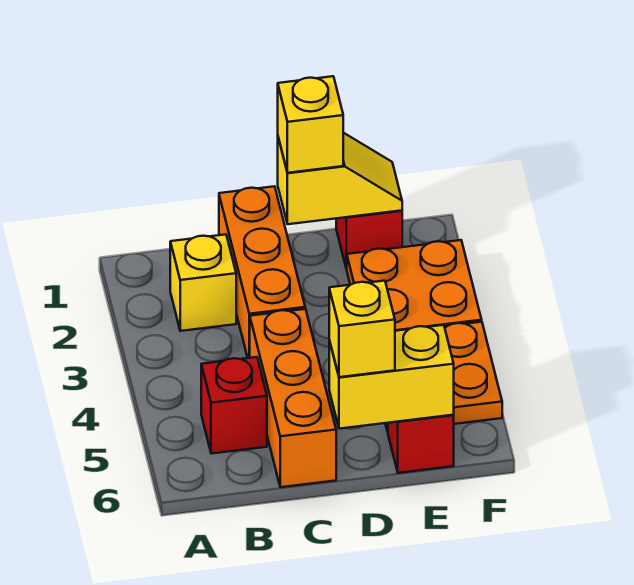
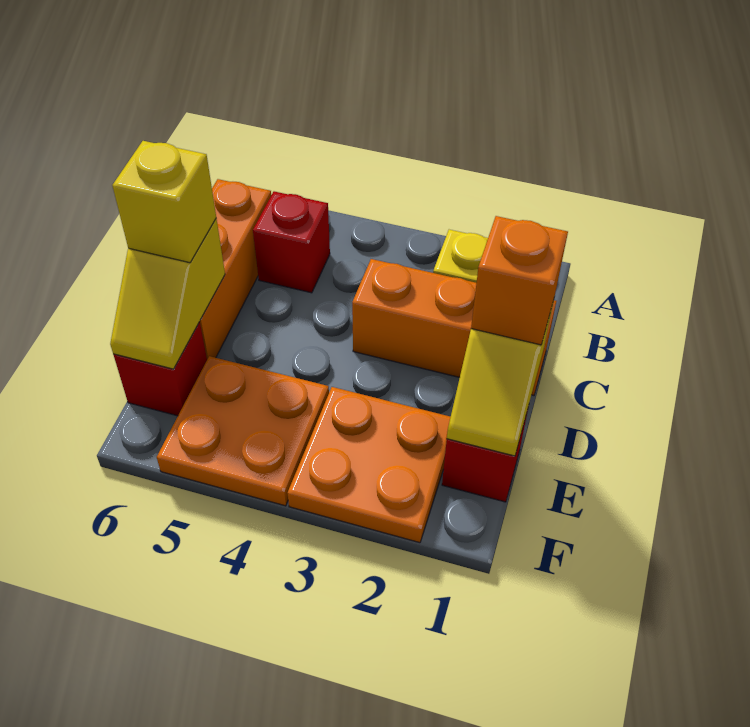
orange 1x3 brick [250,309,336,487] -> orange 1x3 brick turned to [200,179,271,359]
yellow 1x1 brick [278,76,343,173] -> orange 1x1 brick [471,216,568,345]
yellow 1x2 brick [329,325,454,429] -> yellow 1x2 slope [110,219,225,369]

